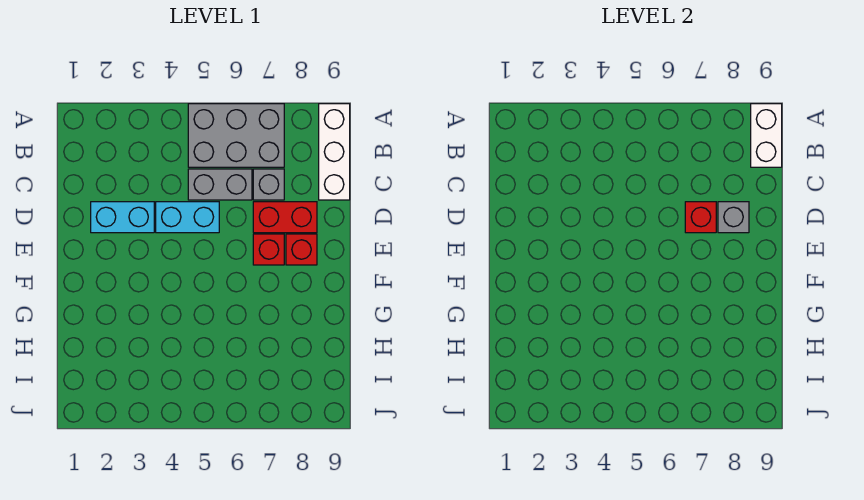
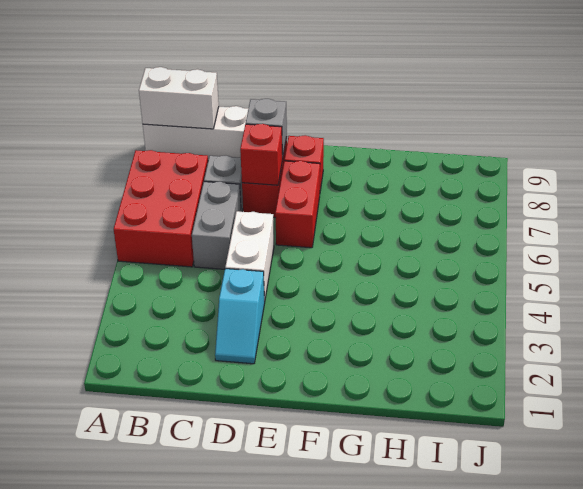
grey 2x3 brick [188,104,284,167] -> red 2x3 brick [114,150,208,267]
cyan 1x2 brick [91,202,154,233] -> cyan 1x2 slope [215,269,265,364]
cyan 1x2 brick [156,202,219,233] -> white 1x2 brick [225,211,274,301]
red 1x1 brick [253,234,284,265] -> red 1x2 brick [275,161,320,248]

